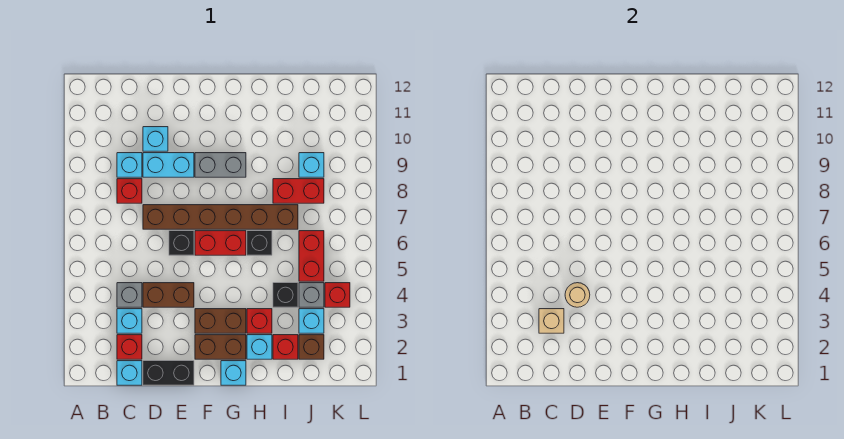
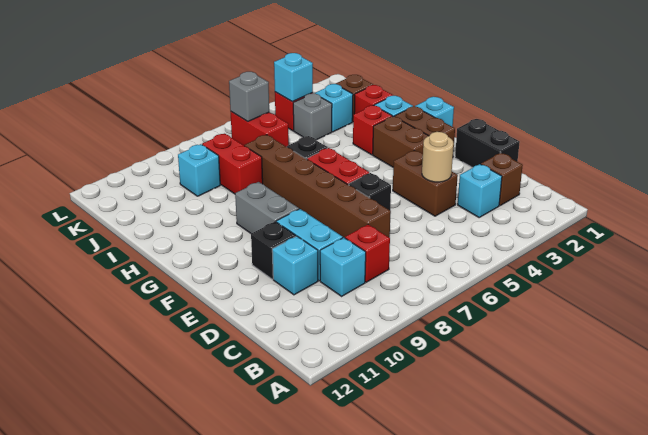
cyan 1x1 brick [117,361,142,385] -> cyan 1x1 brick moved to [274,53,313,102]
red 1x1 brick [117,335,142,359] -> brown 1x1 brick [481,153,523,206]
tan 1x1 brick [539,309,564,333] -> none
grey 1x1 brick [117,283,142,307] -> grey 1x1 brick moved to [229,72,269,122]
black 1x1 brick [273,283,298,307] -> black 1x1 brick moved to [251,222,296,279]
red 1x2 brick [299,231,324,281] -> red 1x2 brick turned to [231,112,289,147]

